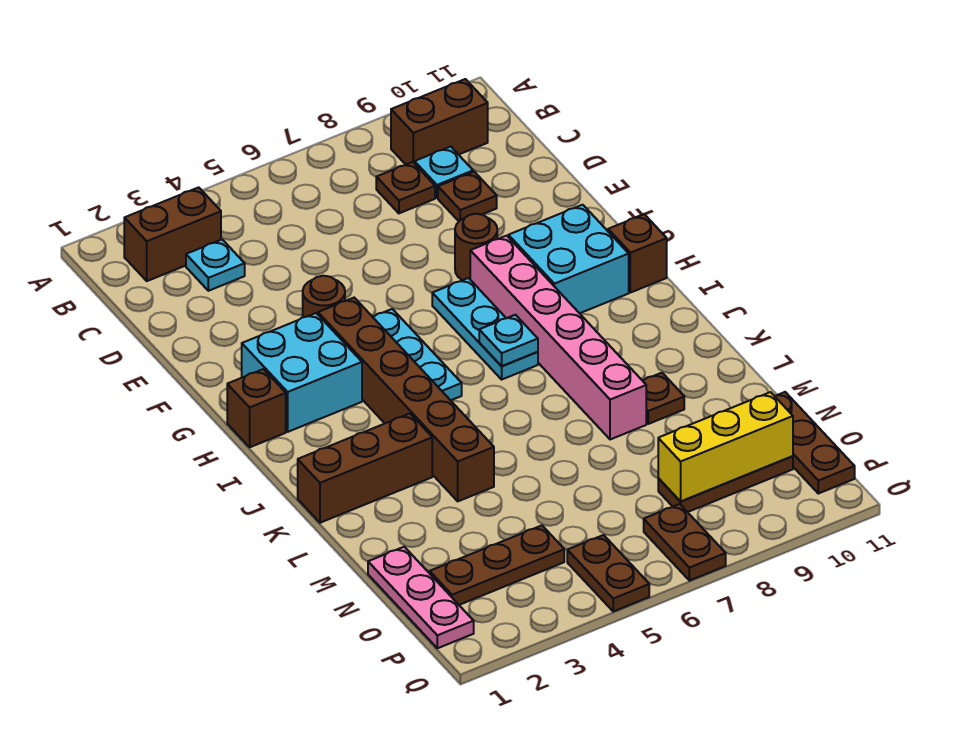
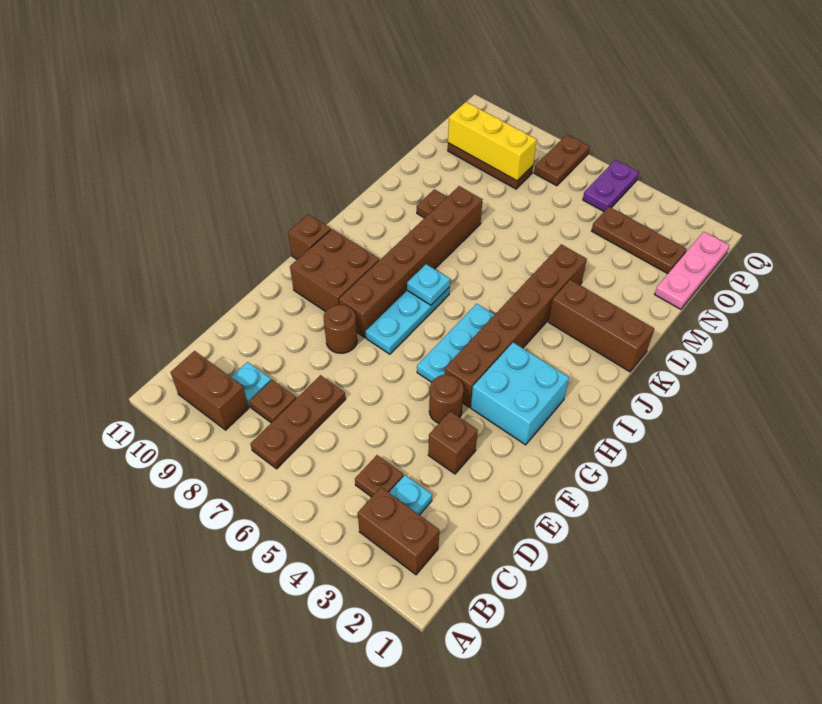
brown 1x1 plate [438,172,497,221] -> brown 1x1 plate moved to [355,455,404,497]
pink 1x6 brick [470,236,646,440] -> brown 1x6 brick [339,186,482,337]
cyan 2x2 brick [508,205,629,313] -> brown 2x2 brick [290,229,380,312]
brown 1x1 brick [227,369,286,447] -> brown 1x1 brick moved to [428,411,478,474]
brown 1x3 plate [775,392,855,494] -> brown 1x3 plate moved to [250,375,346,469]
brown 1x2 plate [567,535,649,611] -> purple 1x2 plate [583,160,639,211]

